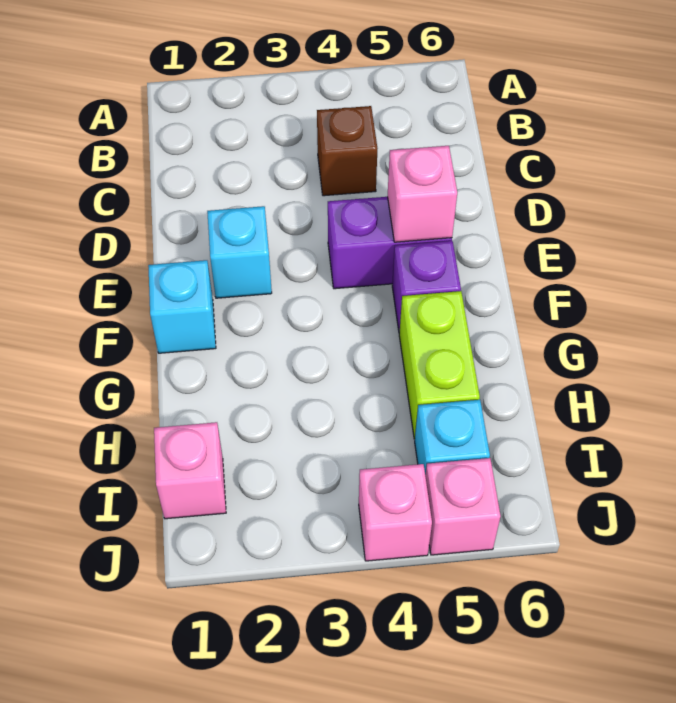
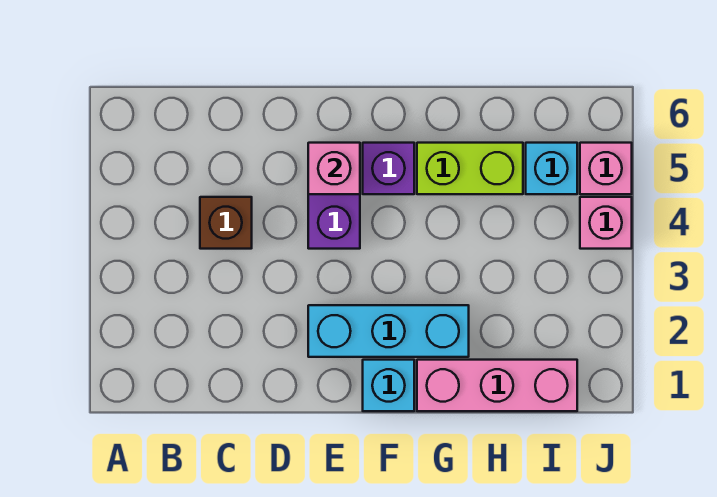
cyan 1x1 brick [207,206,272,298] -> cyan 1x3 brick [308,305,469,357]
pink 1x1 brick [154,422,226,519] -> pink 1x3 brick [417,360,577,411]

